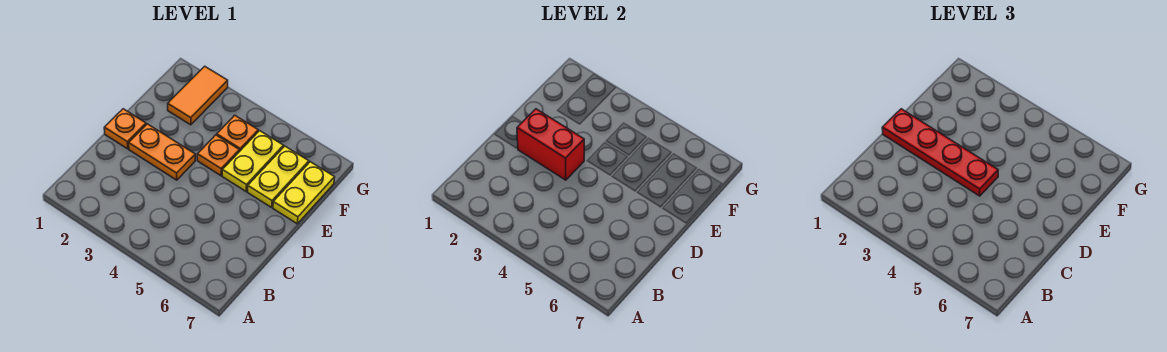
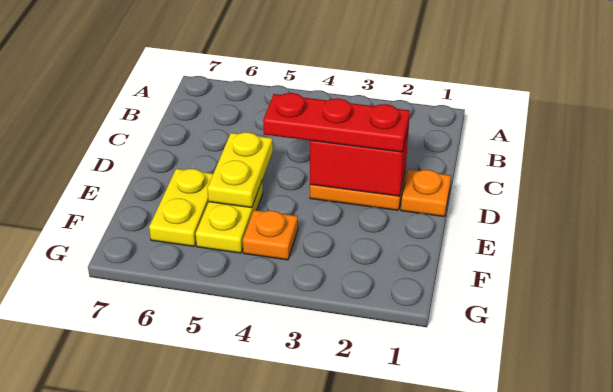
red 1x4 plate [882,109,998,196] -> red 1x3 plate [263,93,410,152]
orange 1x1 plate [197,135,239,176] -> none
yellow 1x2 plate [273,162,335,224] -> yellow 1x2 plate moved to [207,132,273,208]
orange 1x2 tile [168,66,228,125] -> none

